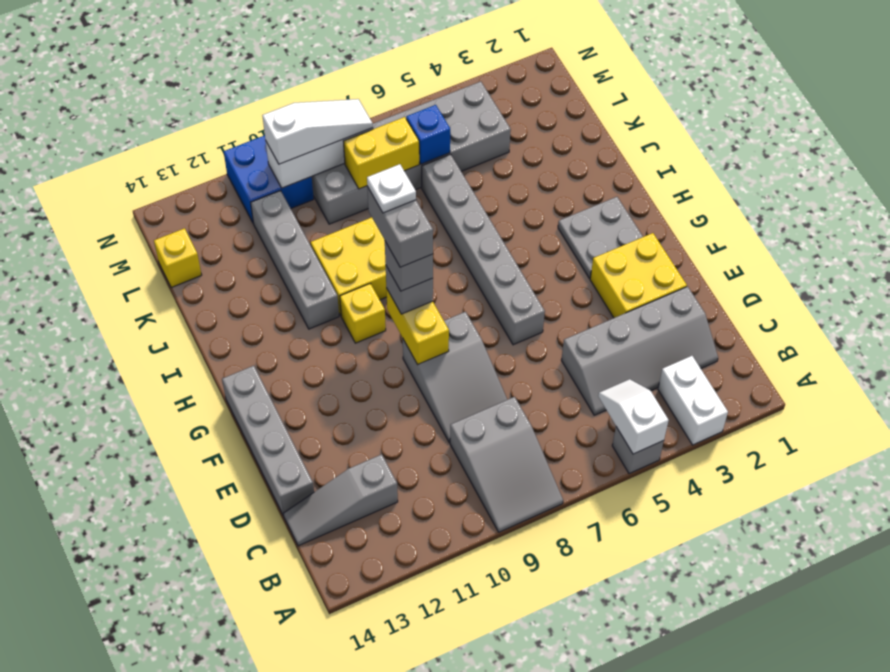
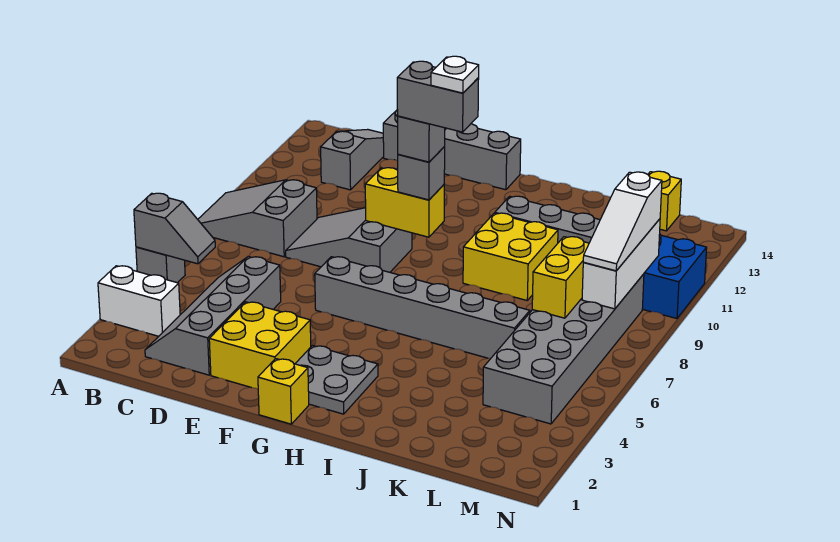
white 1x2 slope [598,379,669,454] -> grey 1x2 slope [134,193,215,264]
yellow 1x1 brick [340,284,386,343] -> yellow 1x1 brick moved to [258,359,309,424]
blue 1x1 brick [406,105,450,164] -> none

